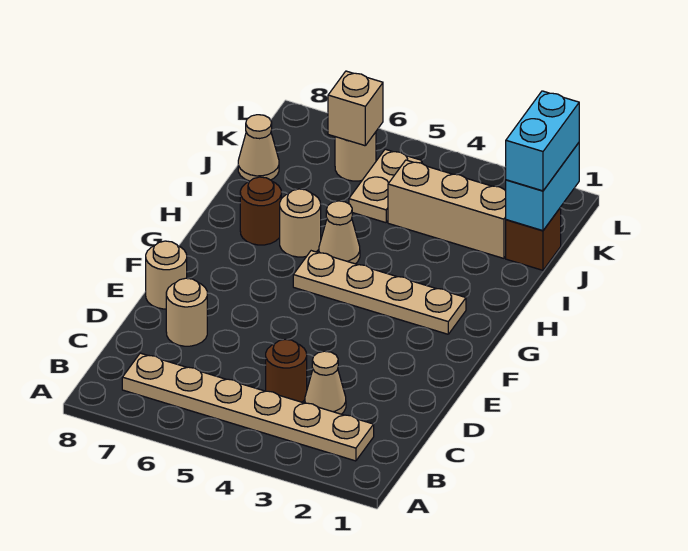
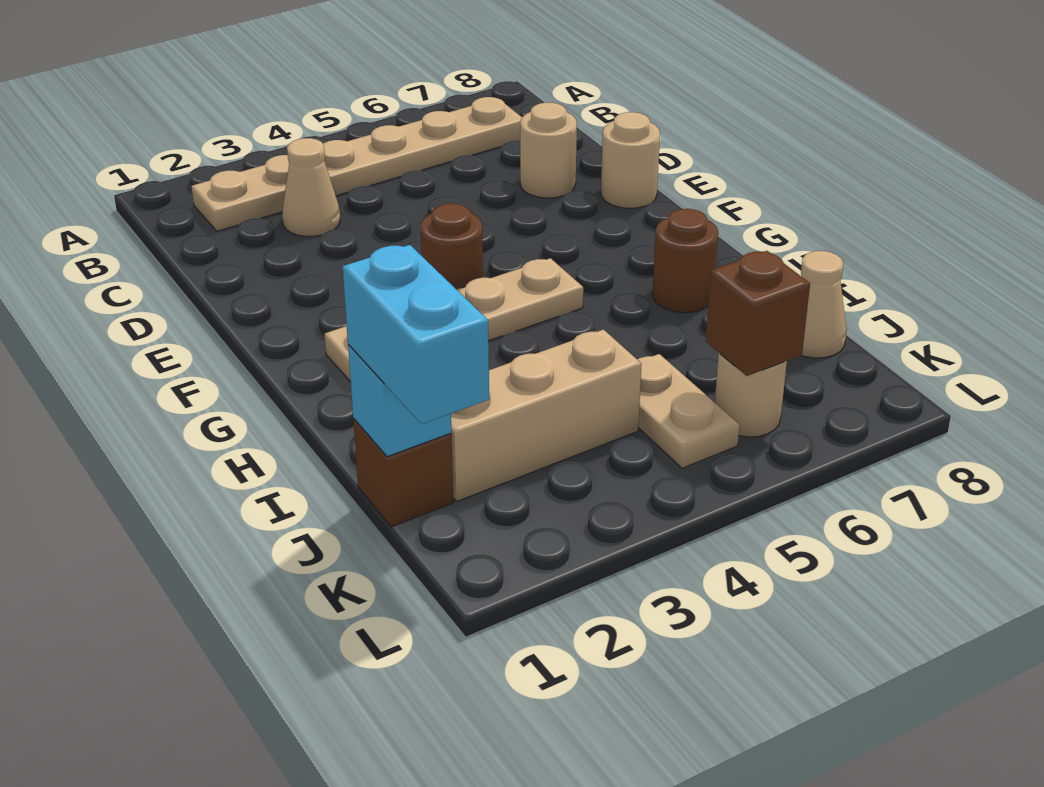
brown 1x1 round brick [266,339,307,402] -> brown 1x1 round brick moved to [420,204,483,290]
tan 1x1 cone [319,201,360,264] -> none
tan 1x1 round brick [280,189,321,257] -> none
cyan 1x2 brick [505,143,579,231] -> cyan 1x1 brick [348,345,452,457]
tan 1x1 brick [328,71,383,146] -> brown 1x1 brick [706,251,810,376]

